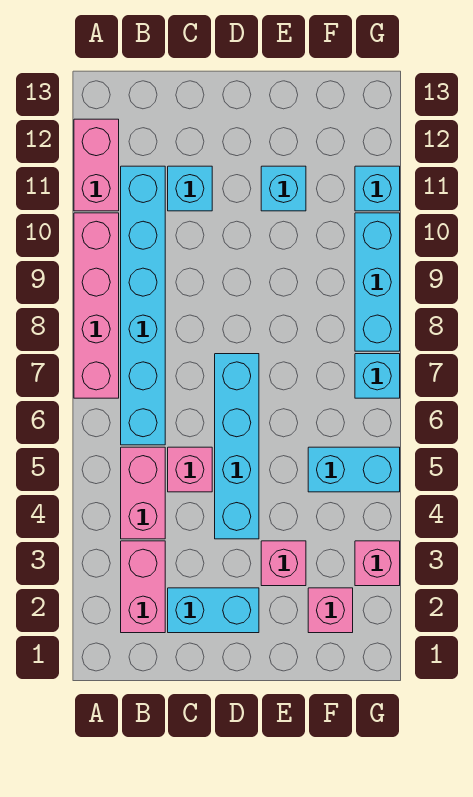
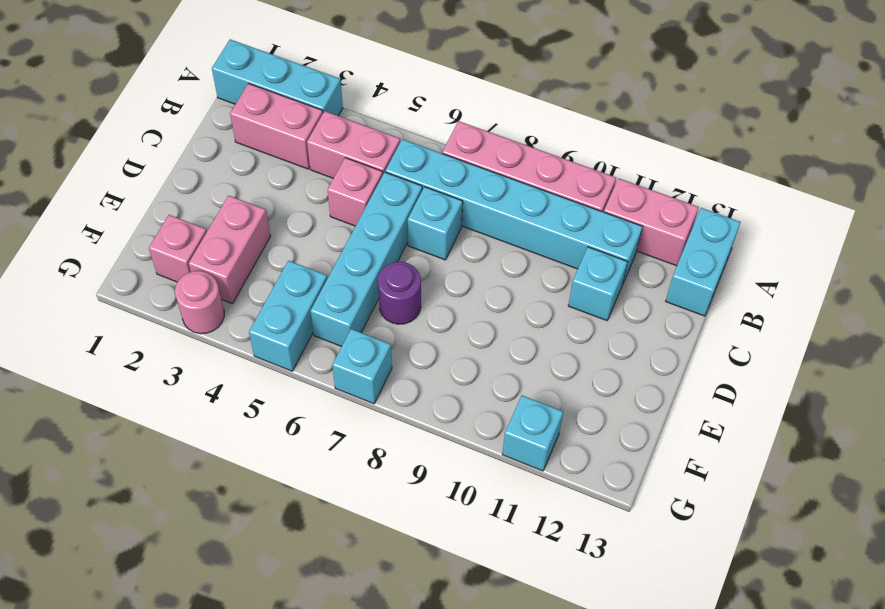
cyan 1x2 brick [168,588,259,633] -> cyan 1x2 brick moved to [666,208,741,316]
cyan 1x4 brick [215,354,259,539] -> cyan 1x4 brick turned to [310,172,422,346]
pink 1x1 brick [261,541,306,586] -> pink 1x2 brick [189,195,271,303]
none -> purple 1x1 round brick [378,262,421,324]
cyan 1x1 brick [261,166,306,211] -> cyan 1x1 brick moved to [408,187,463,260]
pink 1x1 brick [355,541,400,586] -> pink 1x1 round brick [175,271,224,334]
cyan 1x3 brick [355,213,400,351] -> cyan 1x3 brick moved to [212,39,343,116]

